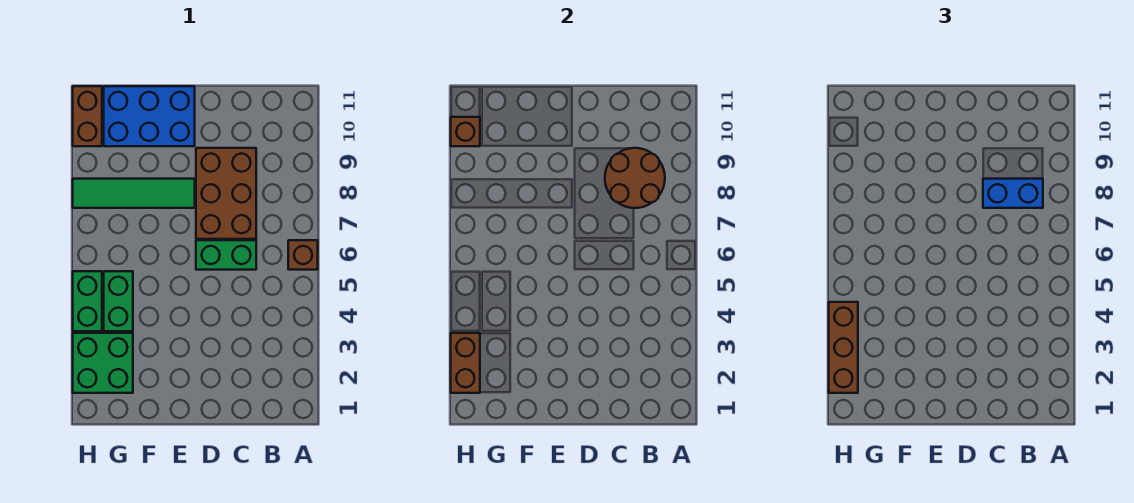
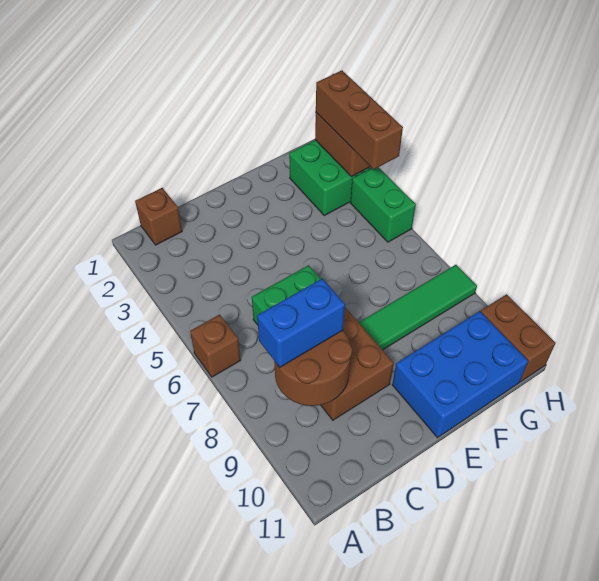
green 1x2 brick [104,271,133,331] -> none
brown 1x1 brick [451,117,480,146] -> brown 1x1 brick moved to [135,188,182,245]

